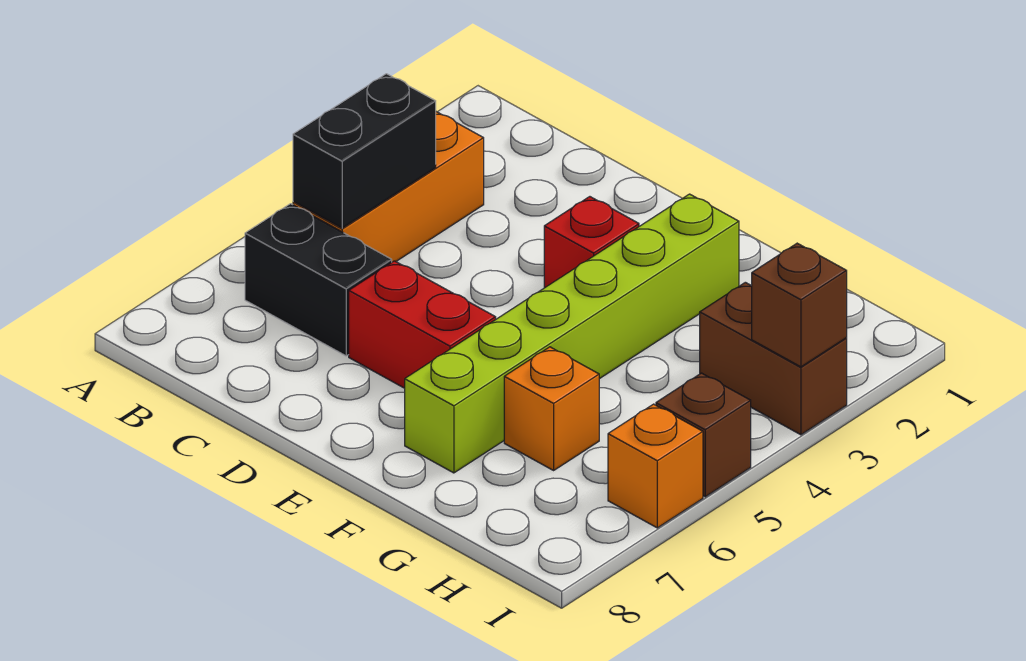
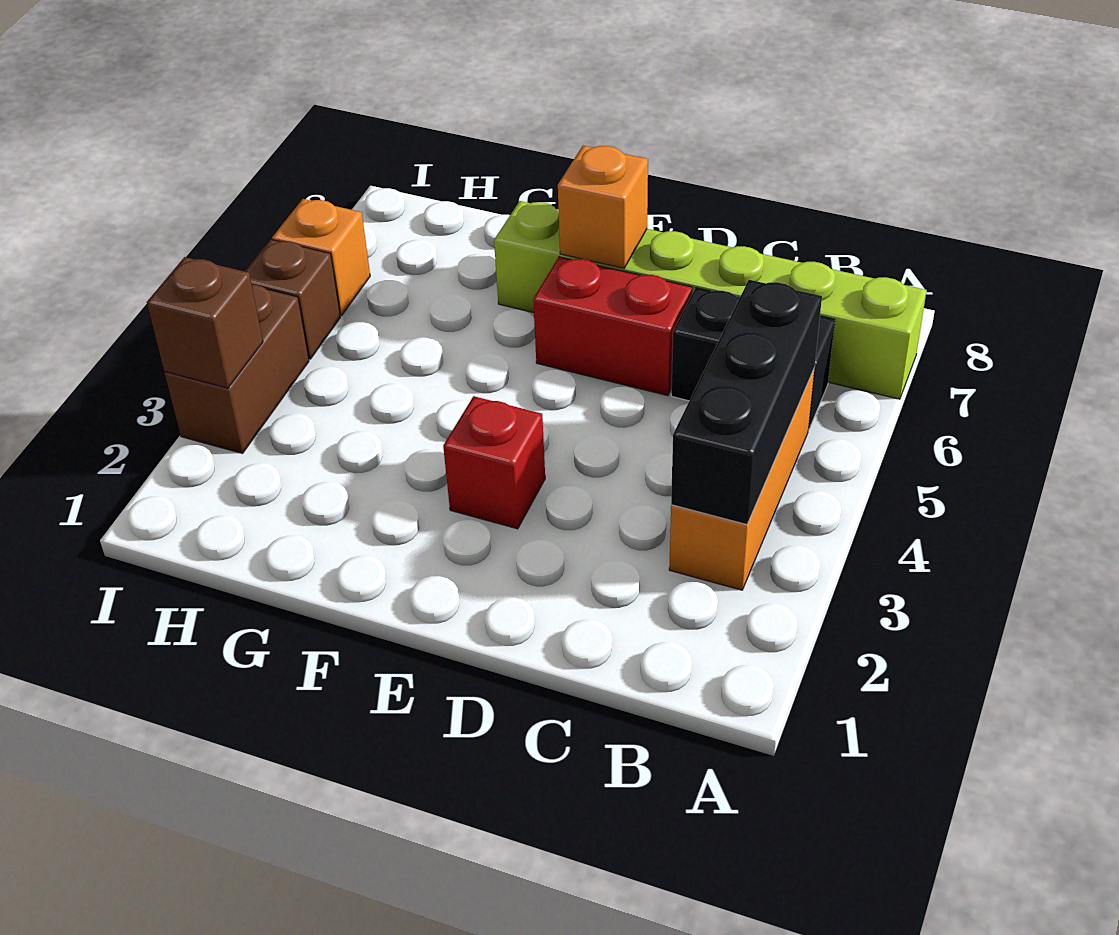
black 1x2 brick [293,74,436,228] -> black 1x3 brick [671,280,822,525]
lime 1x6 brick [405,194,739,473] -> lime 1x6 brick turned to [494,201,927,399]
orange 1x1 brick [504,347,599,470] -> orange 1x1 brick moved to [558,146,648,268]
brown 1x2 brick [700,282,847,435] -> brown 1x2 brick turned to [165,285,309,453]

